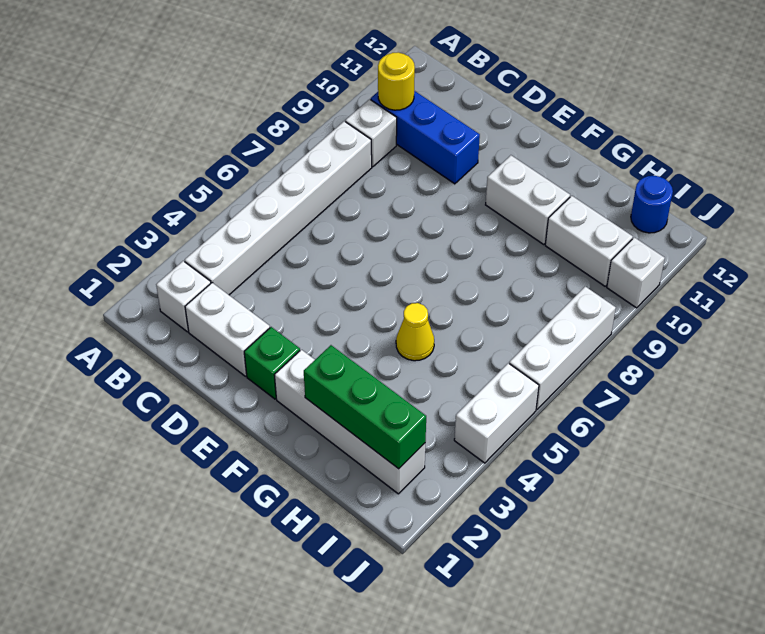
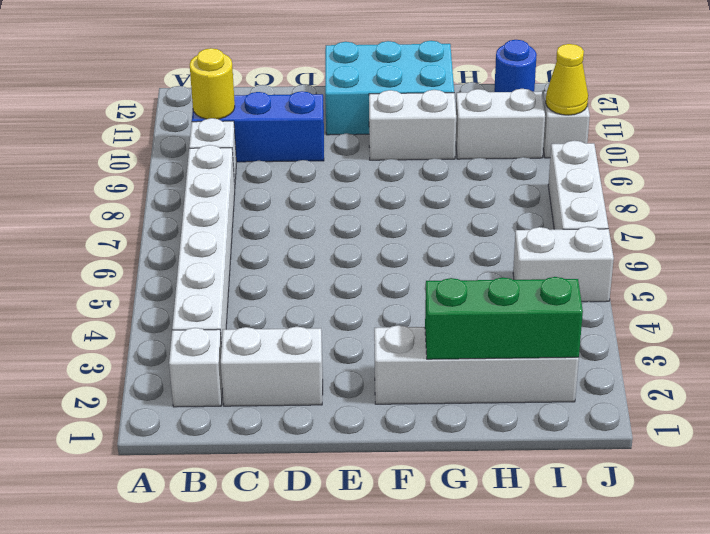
green 1x1 brick [244,327,300,399] -> none
none -> cyan 2x3 brick [325,41,454,135]
yellow 1x1 cone [396,303,434,361] -> yellow 1x1 cone moved to [546,44,588,115]
white 1x2 brick [454,363,539,463] -> white 1x2 brick turned to [513,227,614,302]

